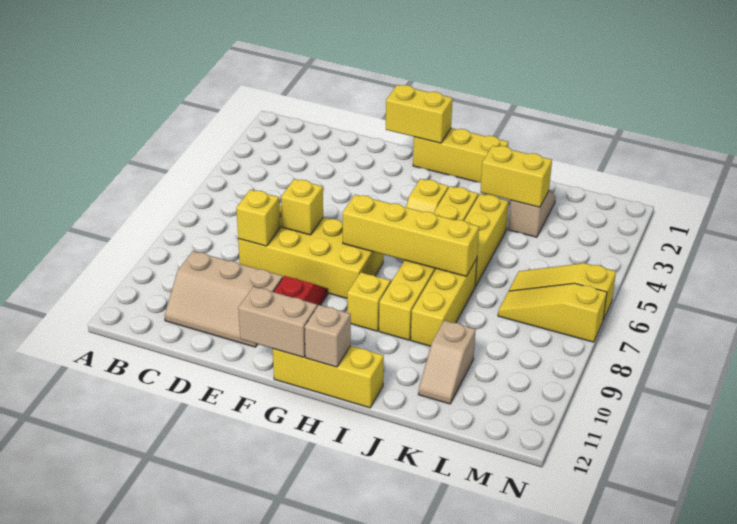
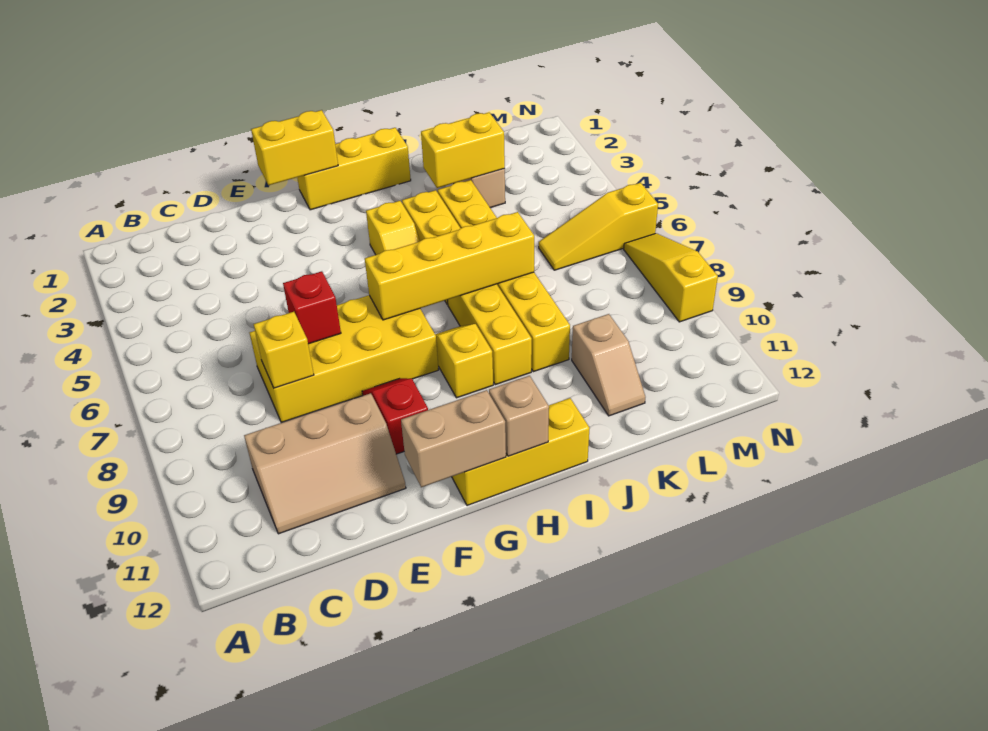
yellow 1x1 brick [281,179,323,235] -> red 1x1 brick [283,271,341,344]
yellow 1x3 slope [498,283,607,342] -> yellow 1x3 slope turned to [624,233,718,322]

